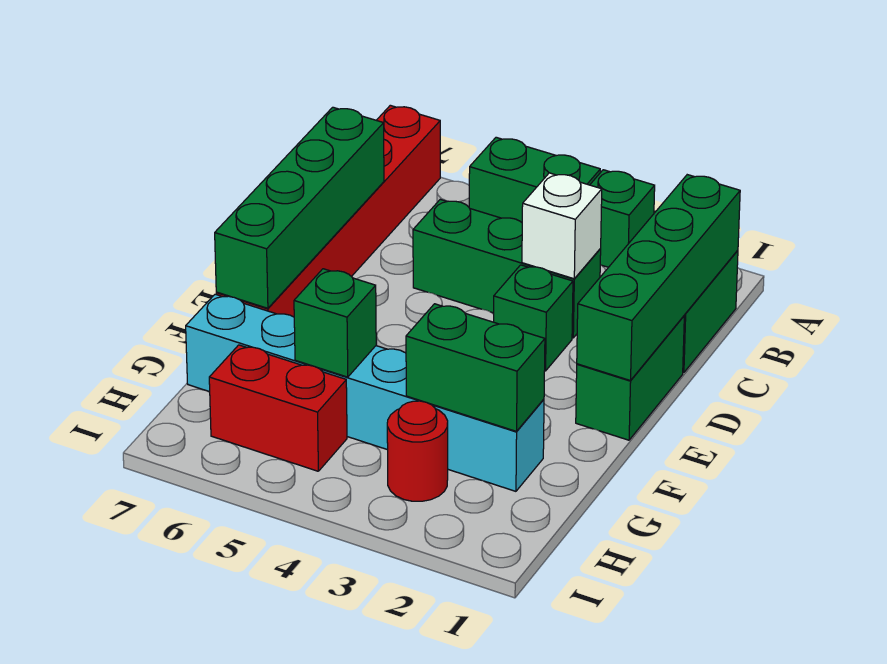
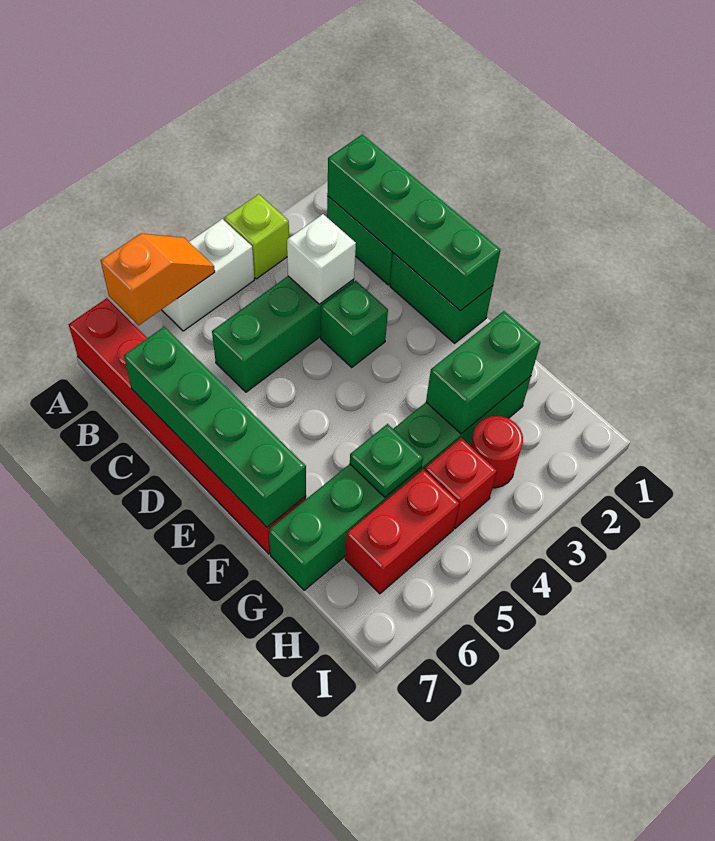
green 1x1 brick [590,170,655,267] -> lime 1x1 brick [224,194,289,279]
green 1x2 brick [469,137,600,222] -> white 1x2 brick [162,219,254,331]
none -> orange 1x2 slope [101,234,215,325]
cyan 1x6 brick [186,294,544,491] -> green 1x6 brick [269,376,531,590]
green 1x1 brick [294,269,376,377] -> green 1x1 plate [350,424,423,497]
none -> red 1x1 brick [425,438,497,528]

